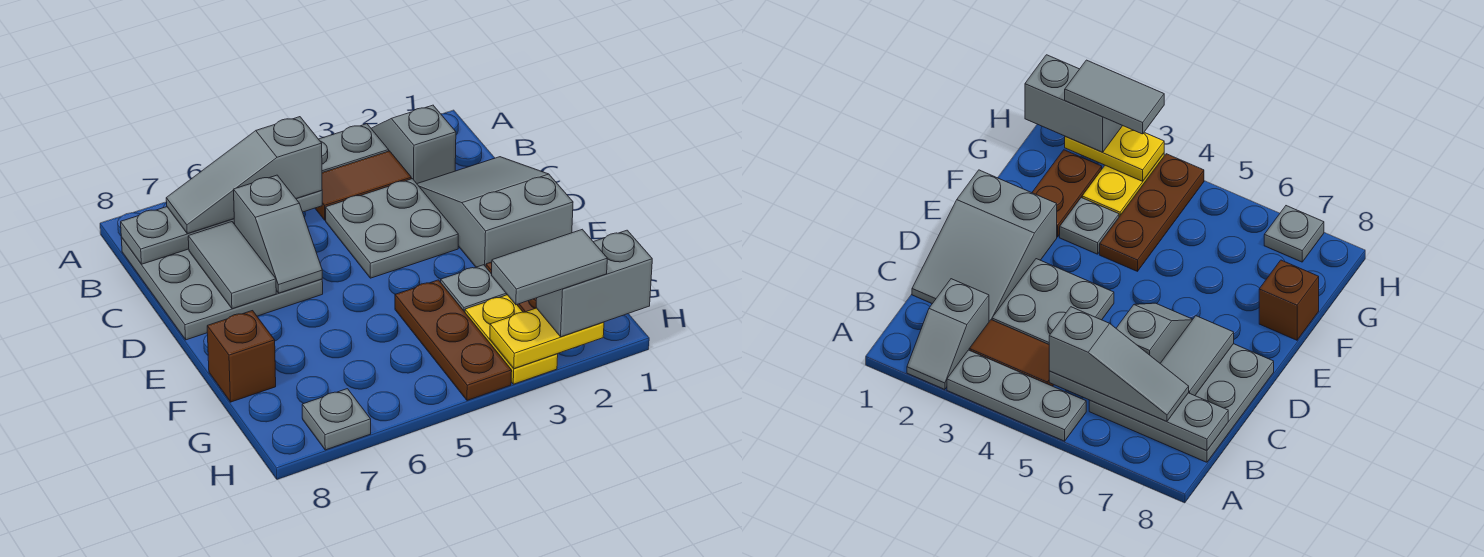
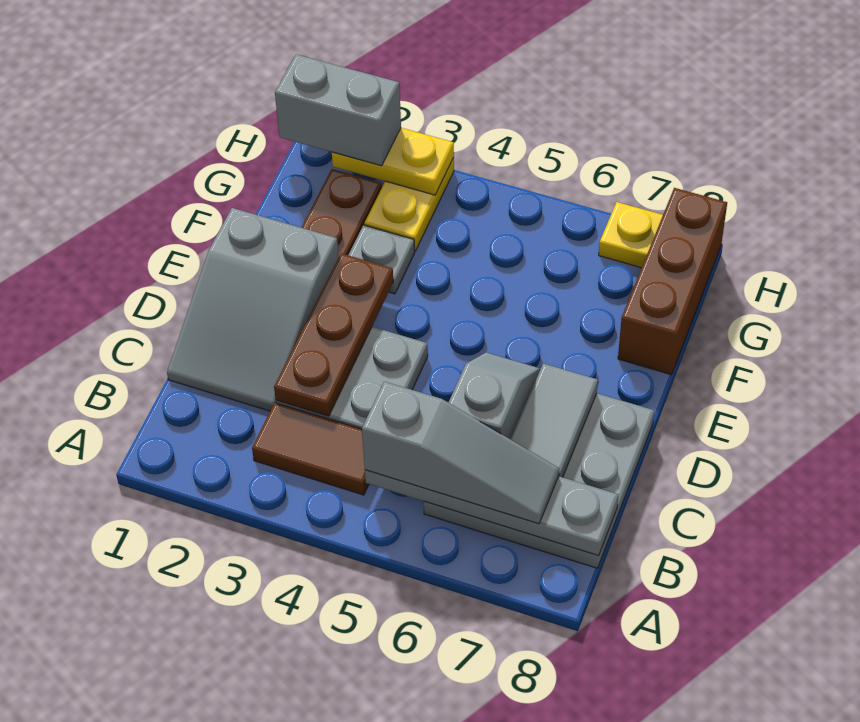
grey 1x2 slope [371,105,456,183] -> none
grey 1x3 plate [319,124,389,172] -> none
brown 1x3 plate [395,280,512,400] -> brown 1x3 plate moved to [274,253,393,416]
brown 1x1 brick [207,311,276,402] -> brown 1x3 brick [618,188,727,375]
grey 1x2 tile [492,229,607,305] -> none
grey 1x1 plate [302,389,371,450] -> yellow 1x1 plate [599,202,663,268]

